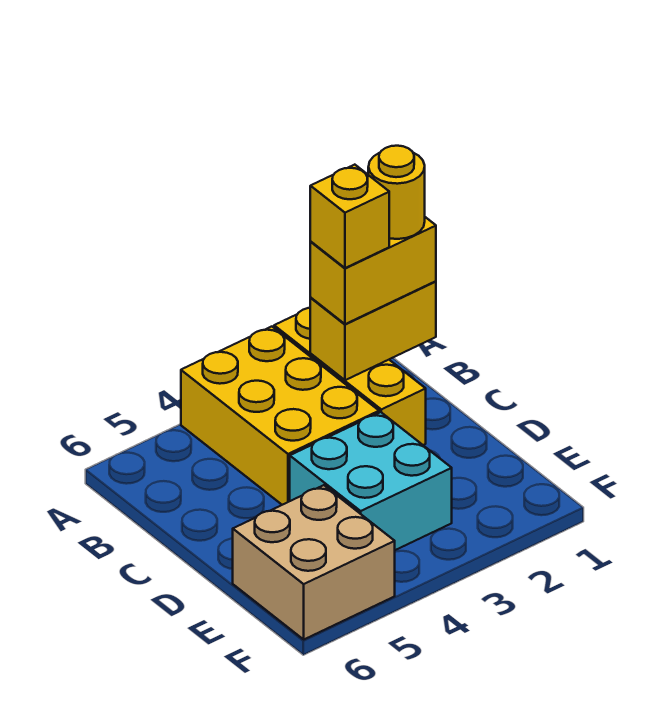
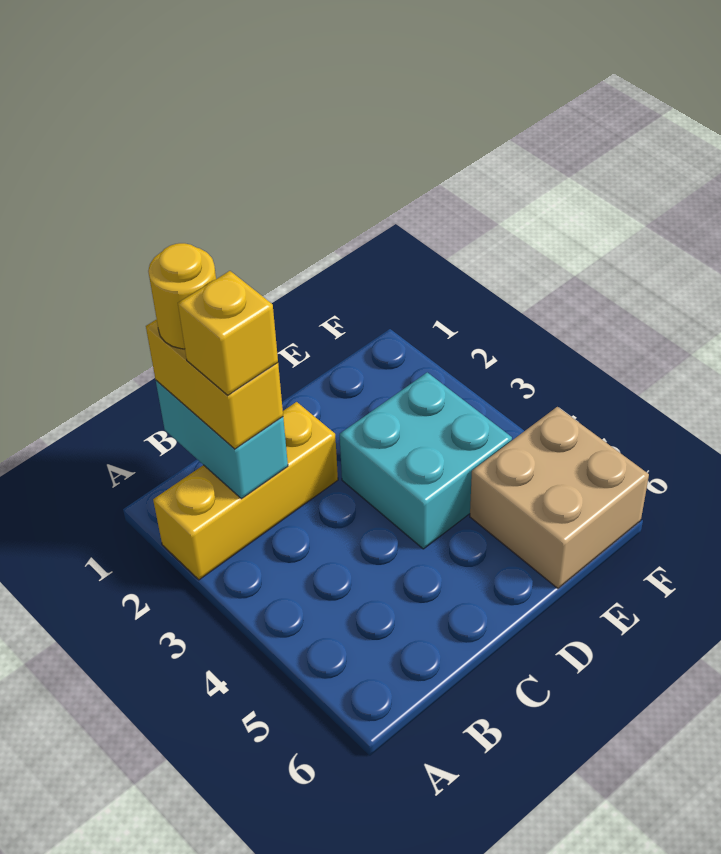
yellow 2x3 brick [181,327,379,505] -> none
yellow 1x2 brick [310,281,436,380] -> cyan 1x2 brick [156,381,288,499]

